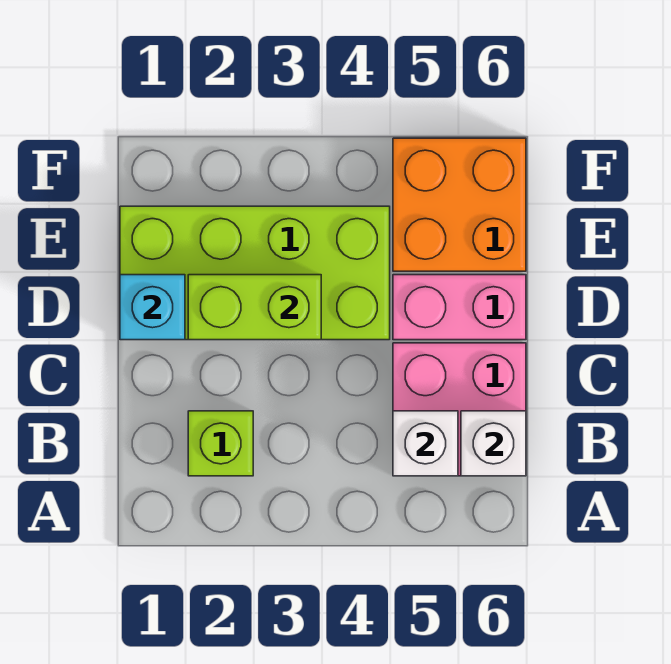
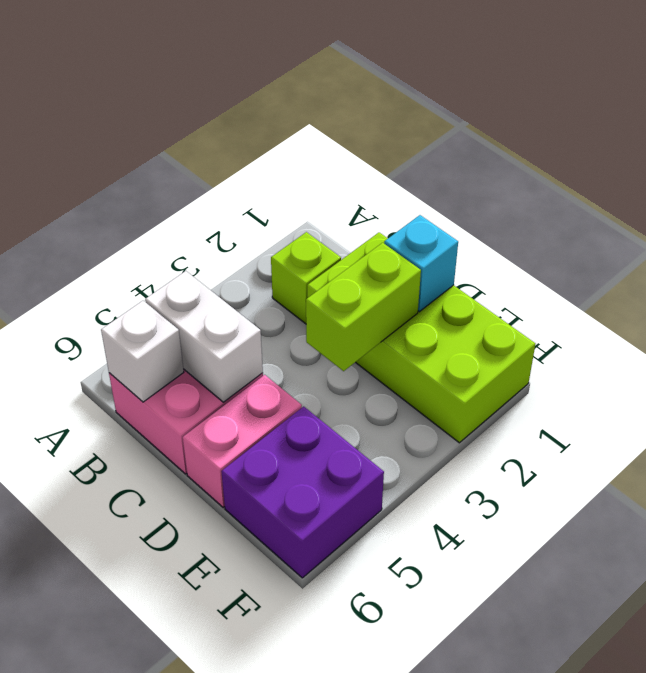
white 1x1 brick [393,411,458,476] -> white 1x2 brick [145,271,263,402]
lime 2x4 brick [120,206,390,340] -> lime 2x4 brick turned to [307,233,535,443]
orange 2x2 brick [393,138,526,271] -> purple 2x2 brick [221,406,384,578]

